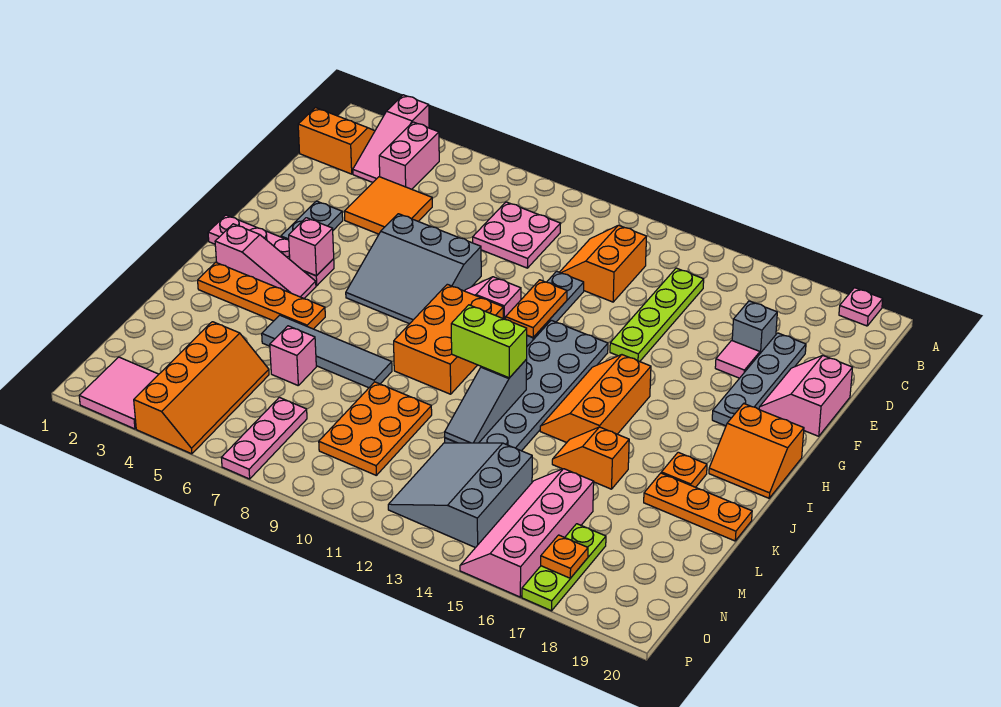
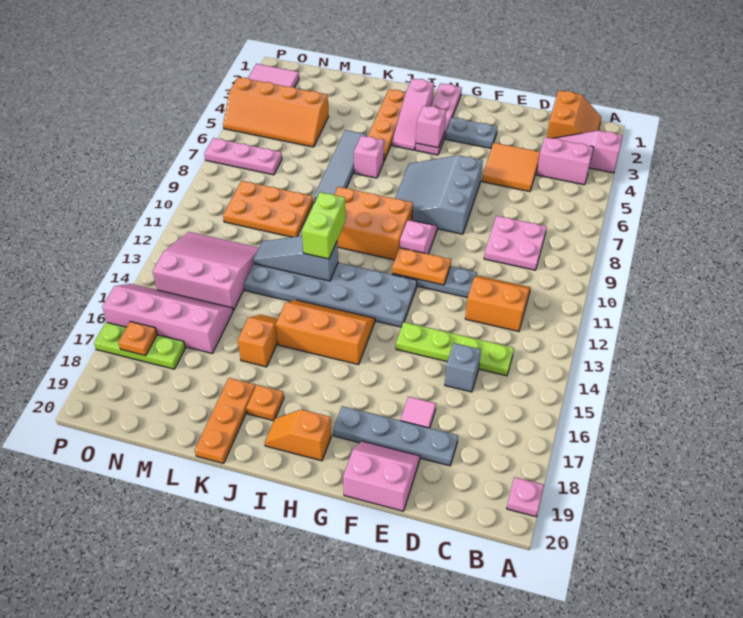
grey 1x1 brick [732,301,777,353] -> grey 1x1 brick moved to [445,343,481,392]
orange 2x2 slope [709,404,804,498] -> orange 1x2 slope [265,409,331,461]
pink 1x1 brick [270,326,316,385] -> pink 1x1 brick moved to [354,136,384,178]
grey 3x3 slope [388,443,532,548] -> pink 3x3 slope [153,232,259,311]

